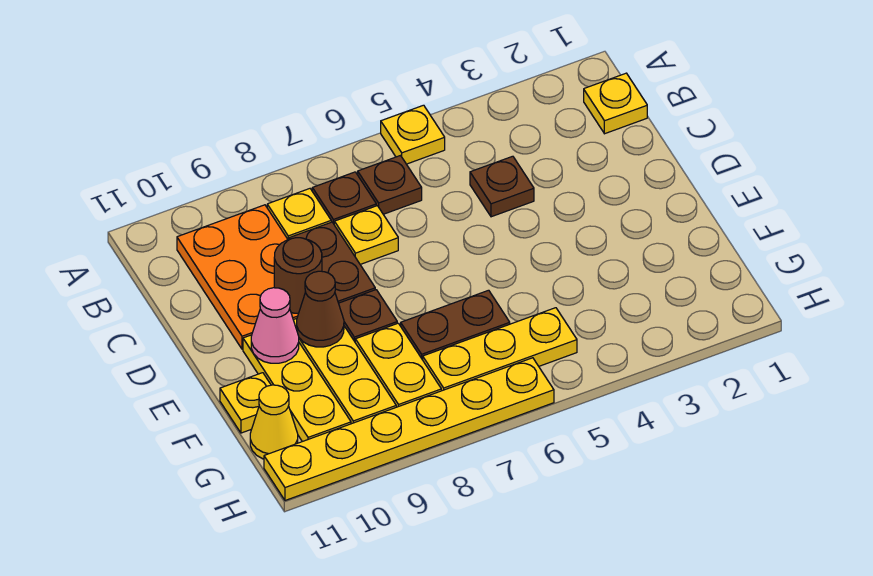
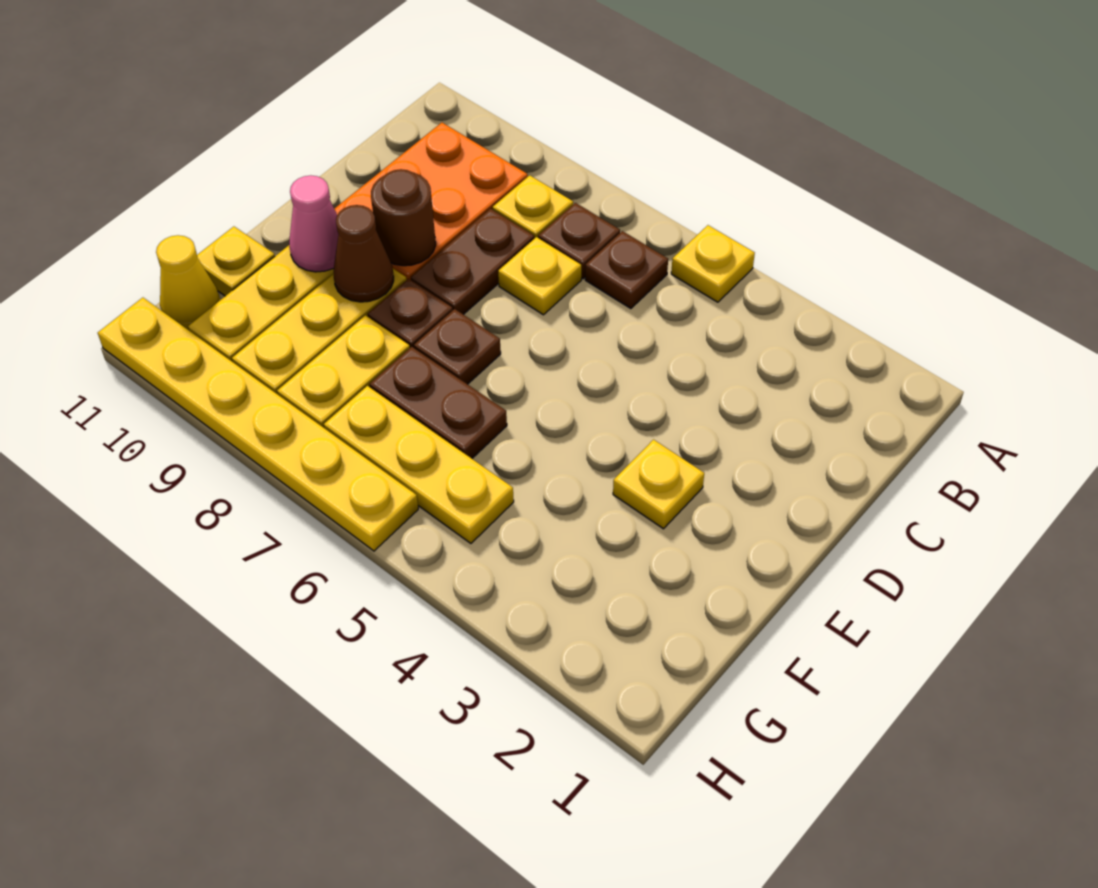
yellow 1x1 plate [584,73,647,134] -> yellow 1x1 plate moved to [613,440,704,529]
brown 1x1 plate [470,156,534,217] -> brown 1x1 plate moved to [414,309,501,384]

